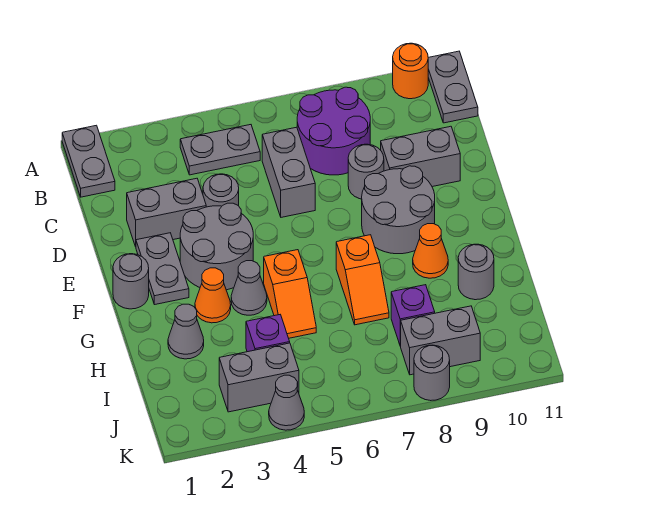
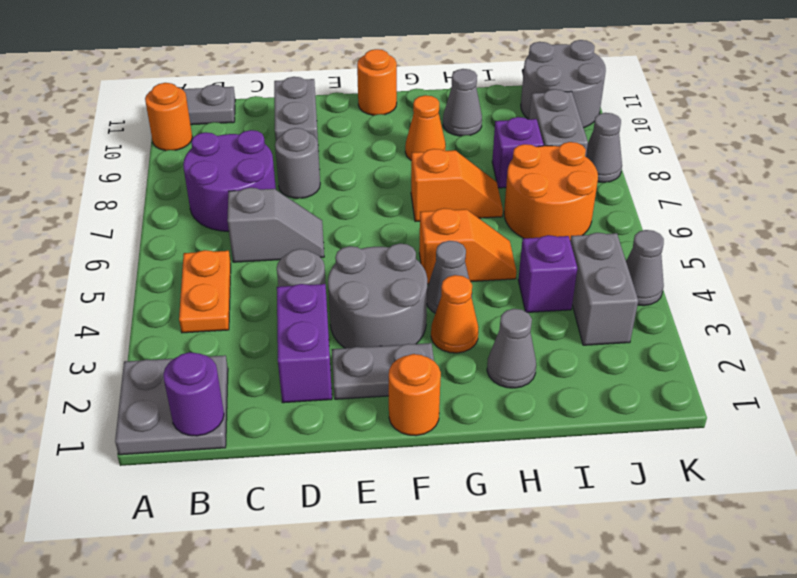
grey 1x2 plate [62,125,115,197] -> grey 2x2 plate [115,355,228,455]
none -> purple 1x1 round brick [163,352,224,436]
grey 1x2 plate [180,125,260,175] -> orange 1x2 plate [179,250,231,333]
grey 1x2 brick [262,127,315,217] -> grey 1x2 slope [228,188,324,262]
grey 1x2 brick [127,178,206,247] -> purple 1x2 brick [277,284,332,403]
grey 2x2 round brick [362,166,435,254] -> grey 2x2 round brick moved to [521,40,606,128]
grey 1x1 round brick [113,254,149,309] -> orange 1x1 round brick [389,354,441,436]
none -> orange 1x1 round brick [357,49,397,115]
grey 1x1 round brick [458,244,494,300] -> grey 1x1 cone [443,69,482,136]
none -> orange 2x2 round brick [504,142,598,240]
grey 1x1 round brick [414,345,450,401] -> grey 1x1 cone [586,113,622,182]

